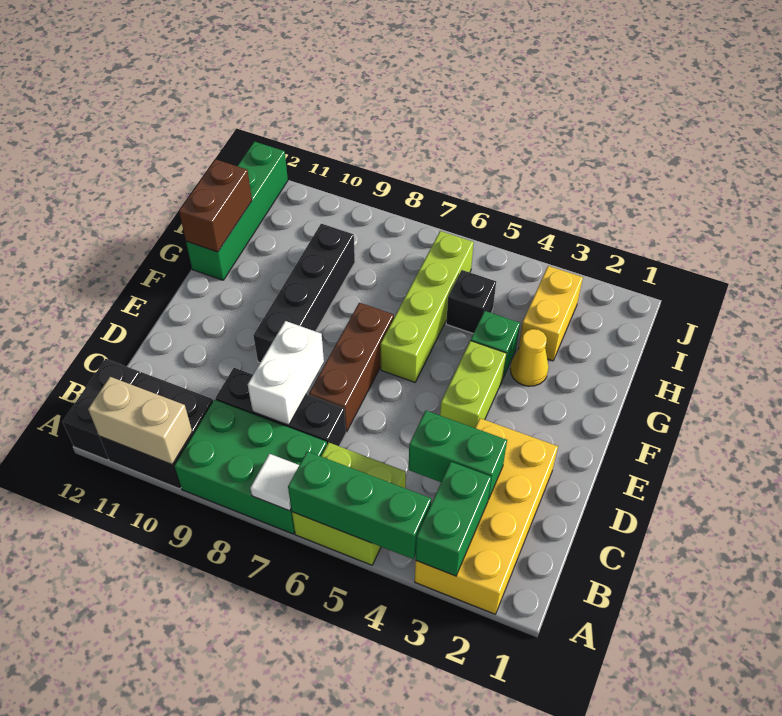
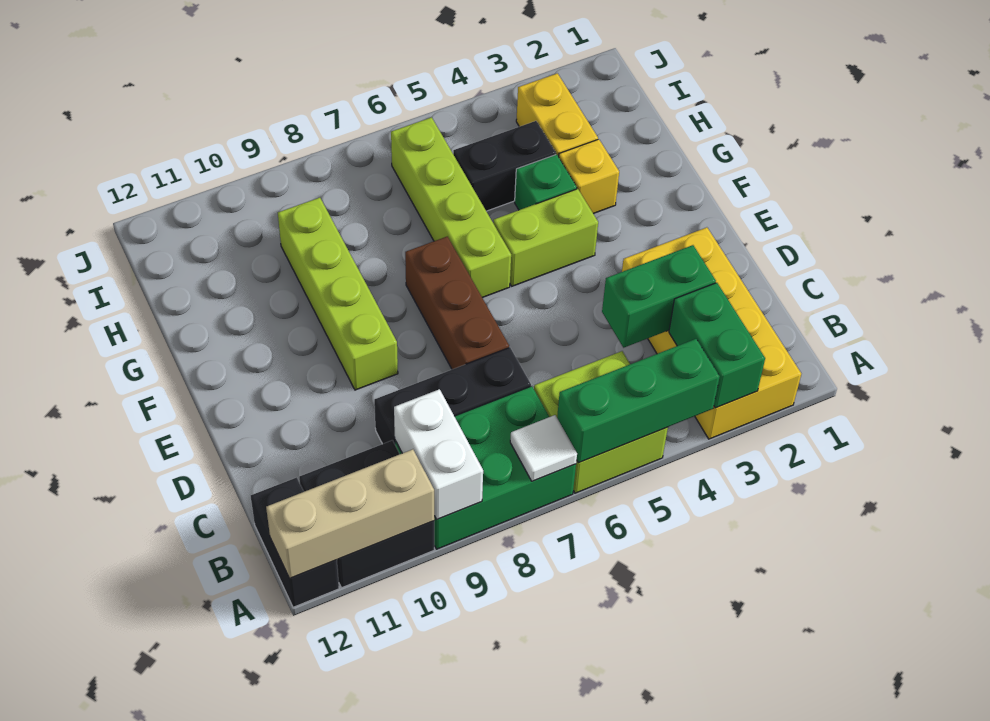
tan 1x2 brick [88,377,192,464] -> tan 1x3 brick [266,449,434,579]
white 1x2 brick [248,321,324,425] -> white 1x2 brick moved to [394,389,483,519]
lime 1x2 brick [440,341,506,428] -> lime 1x2 brick turned to [493,189,598,286]
black 1x4 brick [253,224,355,363] -> lime 1x4 brick [278,198,398,390]
yellow 1x1 cone [510,329,549,386] -> yellow 1x1 brick [559,139,619,214]
green 1x4 brick [186,142,288,280] -> none
brown 1x2 brick [179,159,252,252] -> none
black 1x1 brick [446,270,496,334] -> black 1x2 brick [453,121,556,211]

